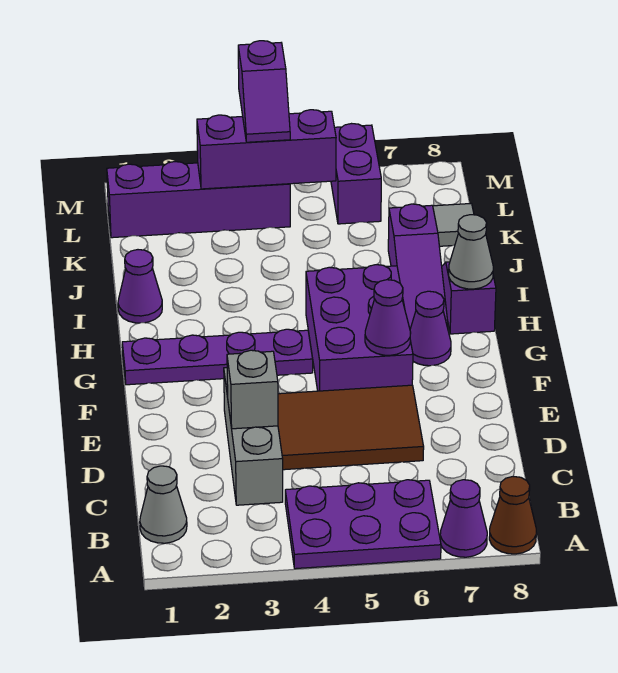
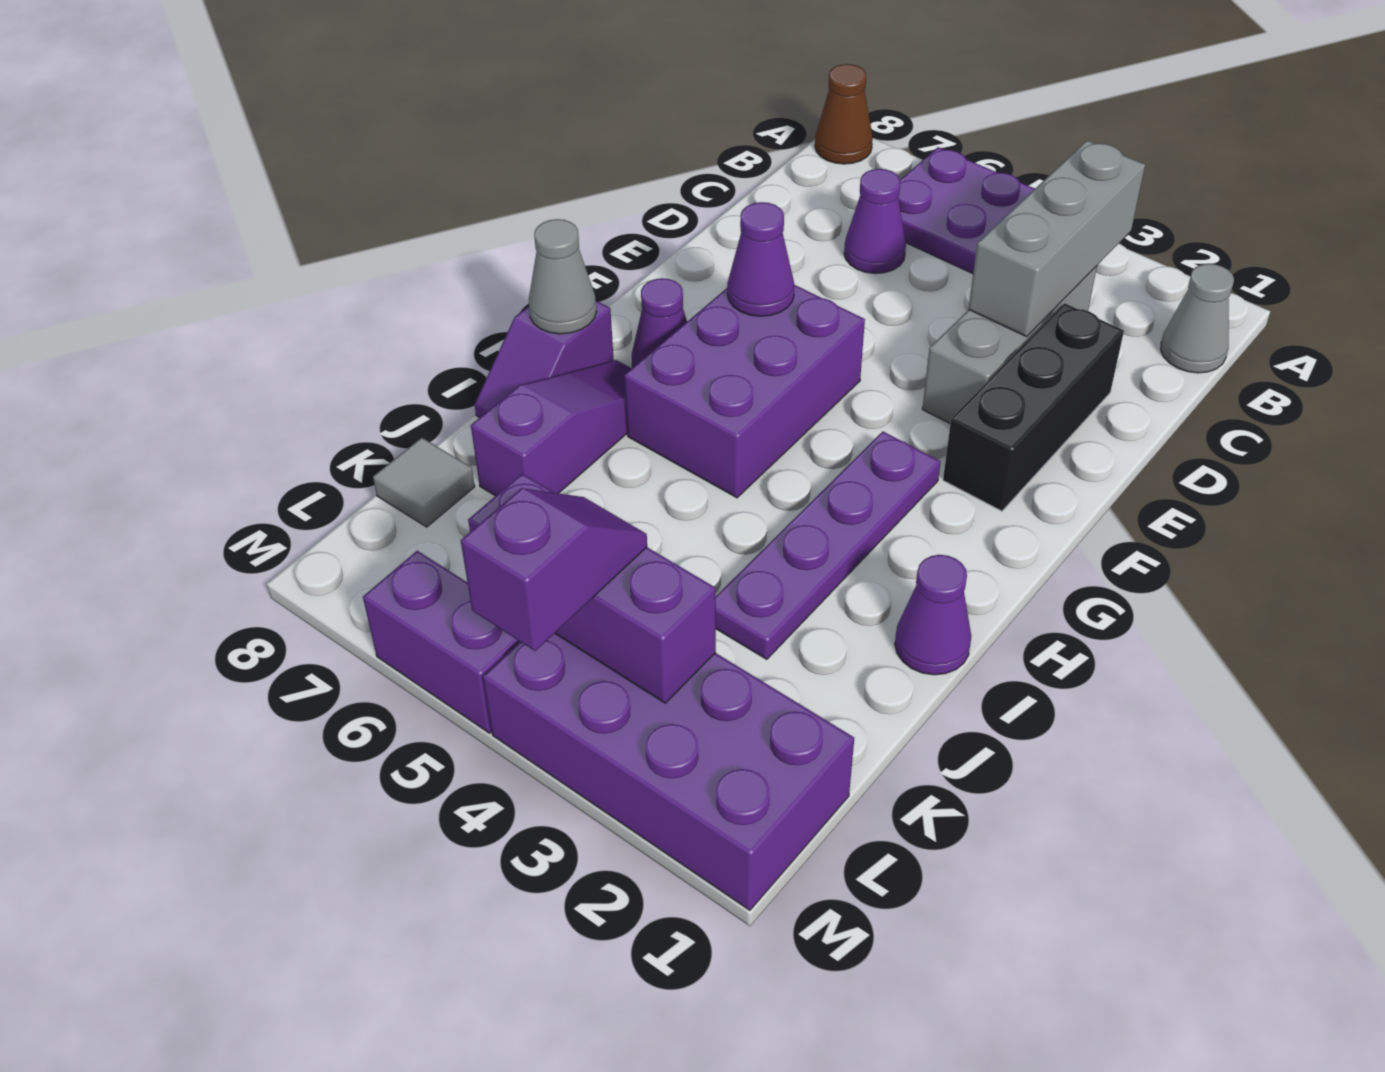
purple 1x1 cone [440,480,487,557] -> purple 1x1 cone moved to [844,169,906,274]
none -> black 1x3 brick [943,303,1124,511]
grey 1x1 brick [227,350,278,429] -> grey 1x3 brick [969,141,1145,337]
brown 2x3 tile [278,385,424,470] -> none
purple 1x4 plate [122,329,313,385] -> purple 1x4 plate turned to [715,432,941,659]
purple 1x4 brick [107,162,290,238] -> purple 2x4 brick [483,633,854,910]
purple 1x2 brick [331,124,381,224] -> purple 1x2 brick turned to [363,551,520,733]

